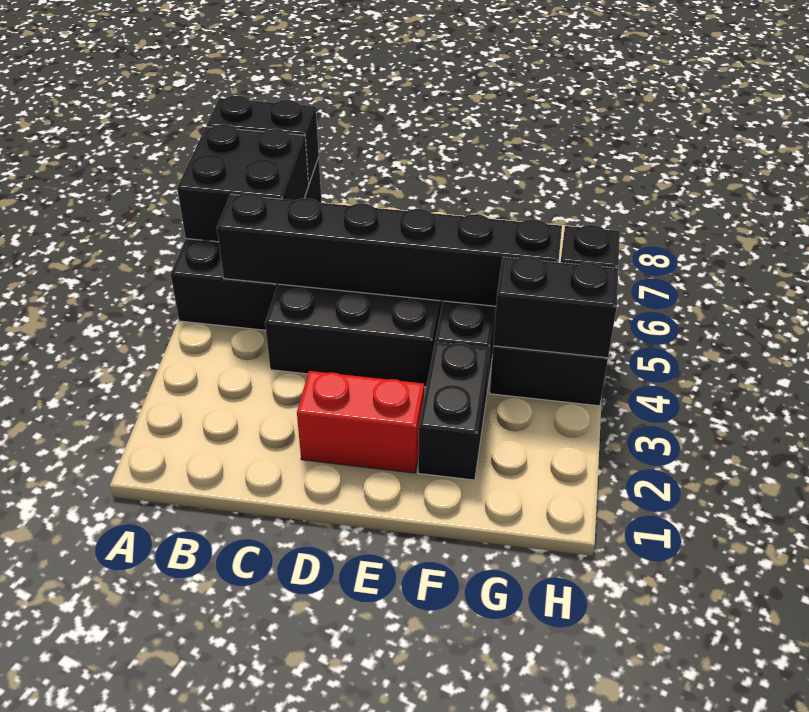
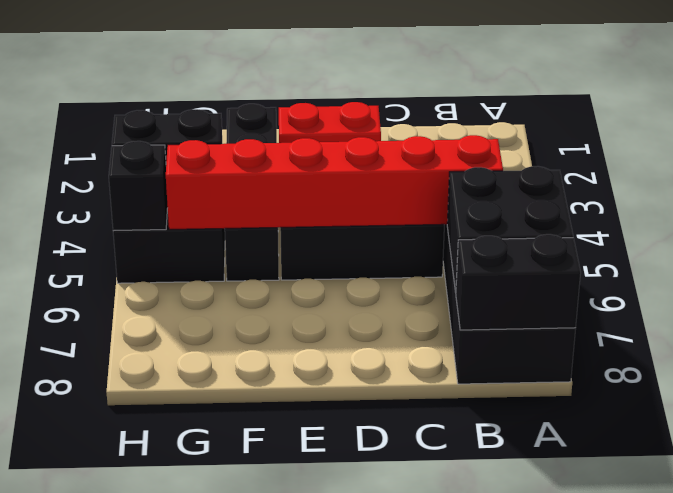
black 1x6 brick [217,193,562,306] -> red 1x6 brick [166,135,503,229]

